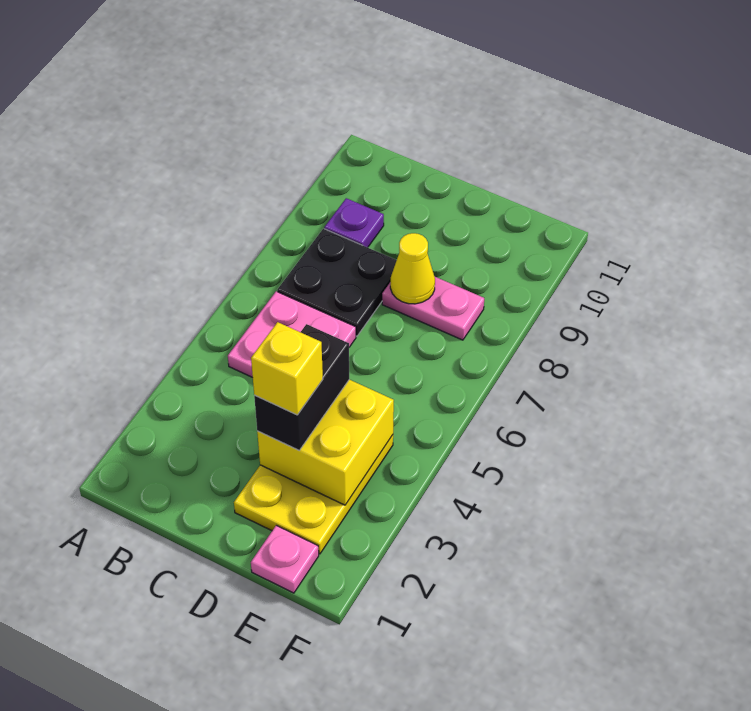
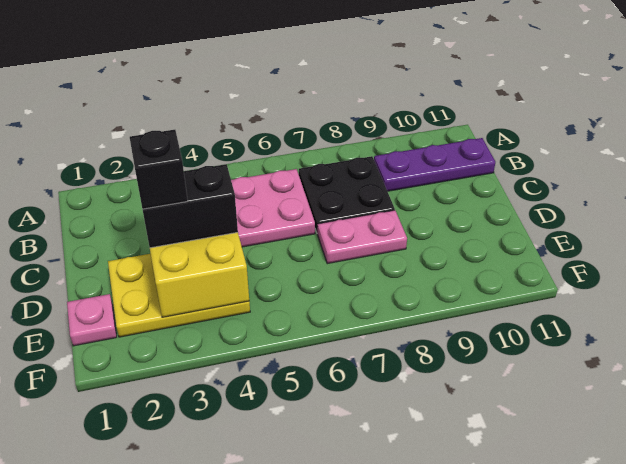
purple 1x1 plate [324,198,384,247] -> purple 1x3 plate [374,138,495,191]
yellow 1x1 brick [251,322,323,415] -> black 1x1 brick [130,130,188,209]
pink 1x2 plate [382,277,484,340] -> pink 1x2 plate turned to [317,210,407,264]
yellow 1x1 cone [390,233,435,304] -> none

